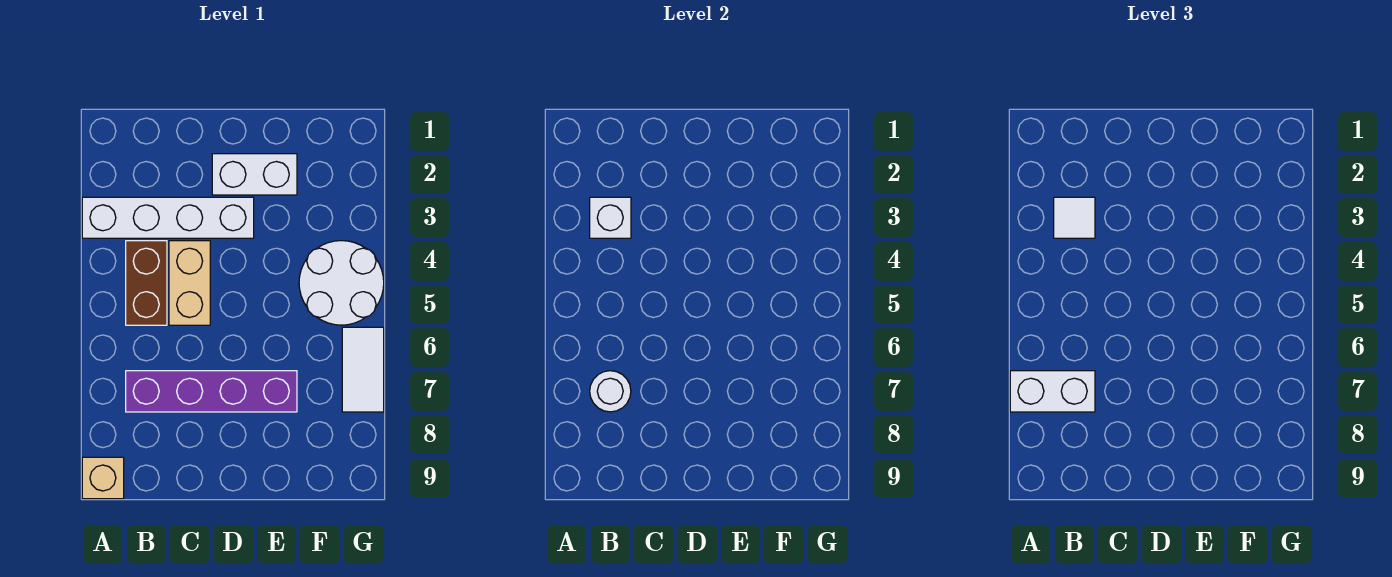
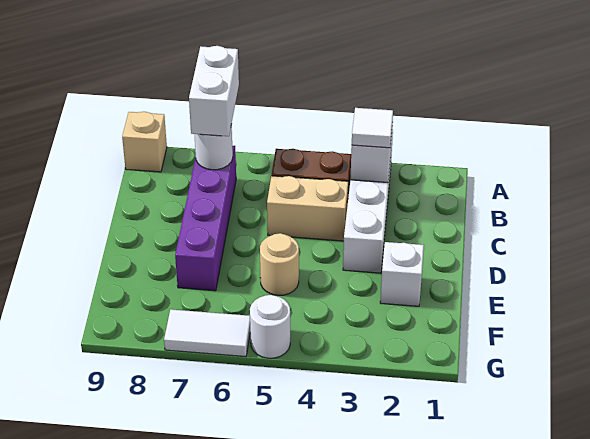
white 1x2 brick [212,154,297,195] -> white 1x1 brick [380,242,424,306]
none -> tan 1x1 round brick [260,233,299,296]
white 2x2 round brick [299,241,384,325] -> white 1x1 round brick [250,295,290,358]

